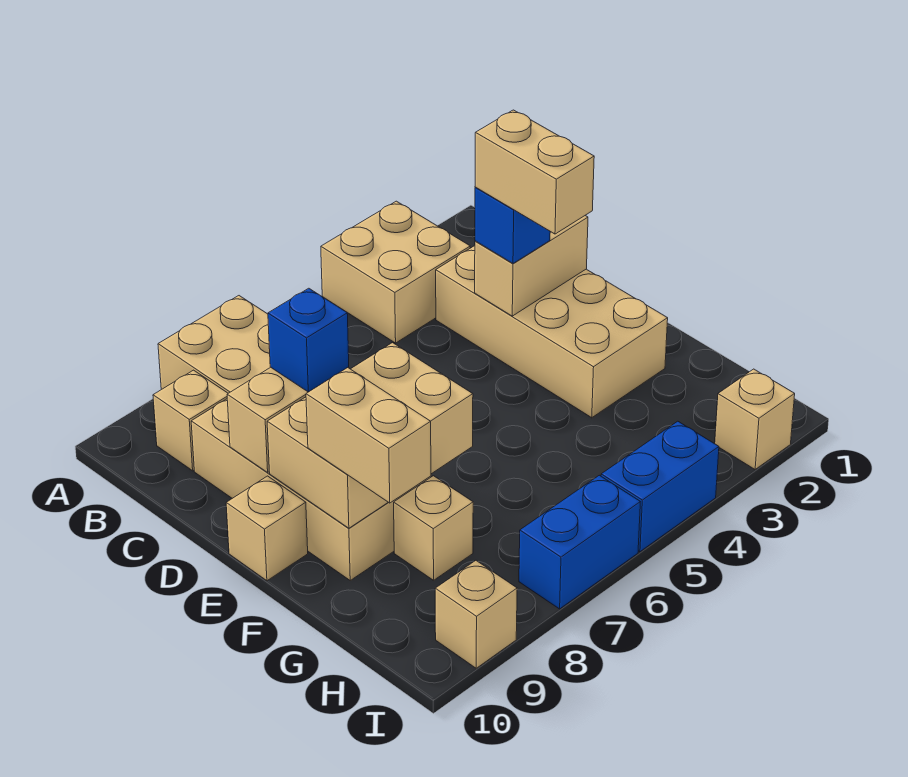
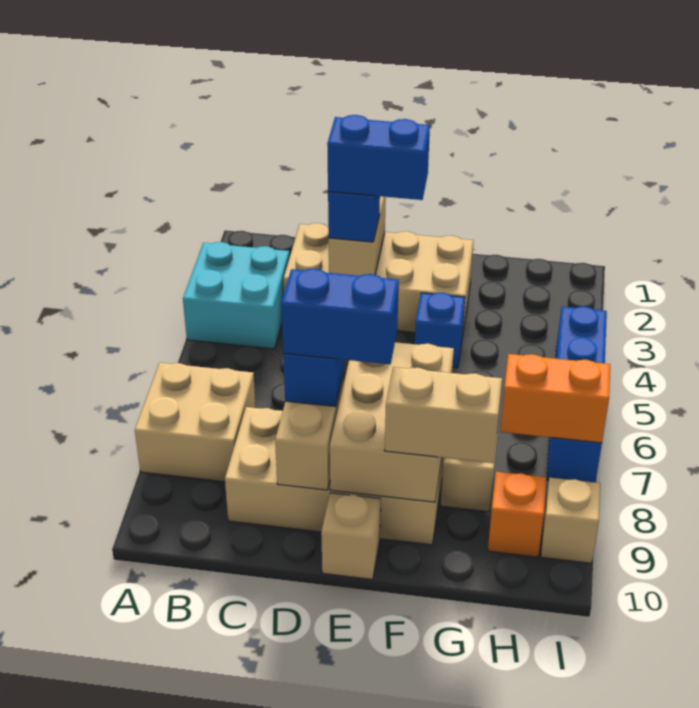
tan 2x2 brick [321,201,470,343] -> cyan 2x2 brick [183,242,290,349]
tan 1x1 brick [153,370,228,471] -> none
tan 1x2 brick [475,110,594,234] -> blue 1x2 brick [327,115,430,200]
none -> blue 1x2 brick [281,269,399,364]
none -> blue 1x1 brick [415,293,465,368]
none -> orange 1x2 brick [500,354,610,443]
none -> orange 1x1 brick [488,472,547,557]
tan 1x1 brick [715,369,795,469] -> none

